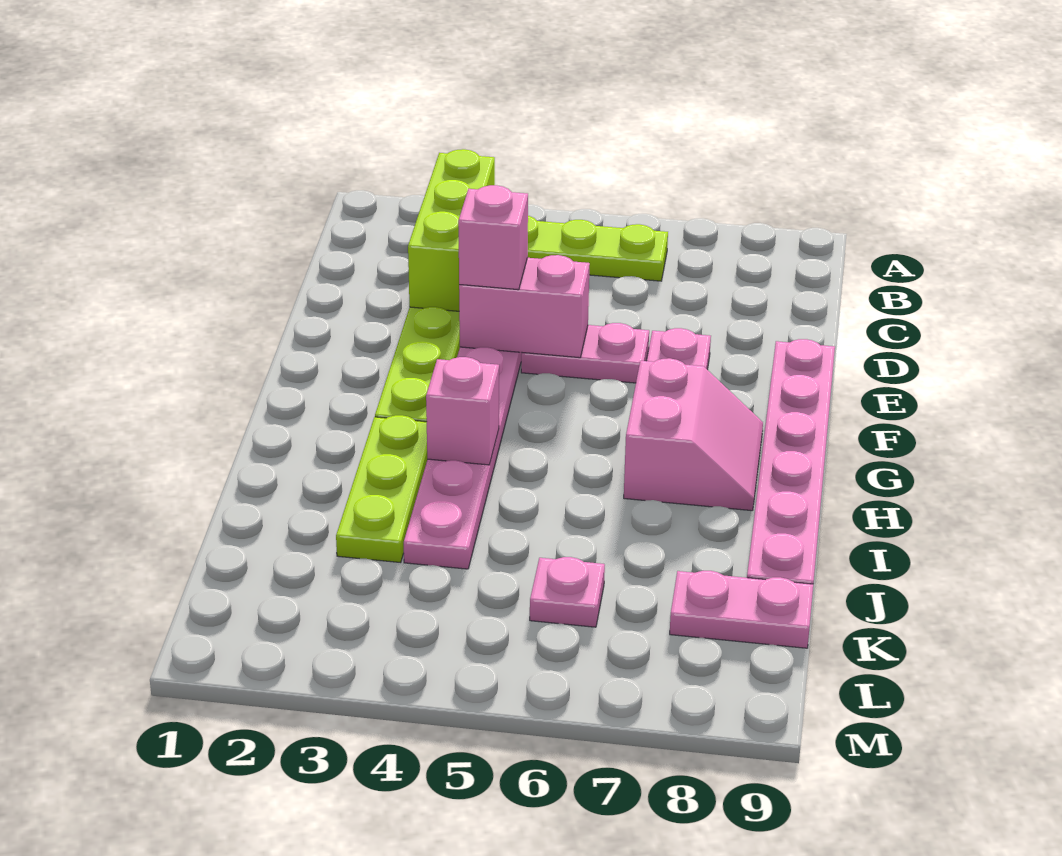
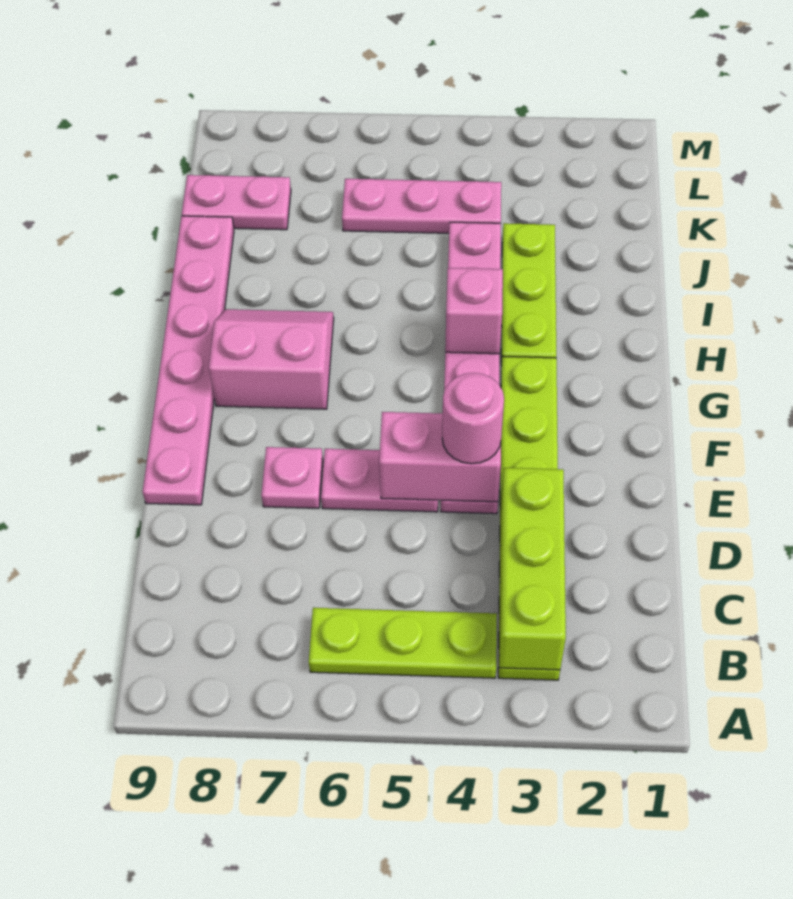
pink 1x1 brick [458,185,528,290] -> pink 1x1 round brick [442,373,504,464]
pink 2x2 slope [624,358,763,511] -> pink 2x2 slope turned to [209,309,334,409]
pink 1x1 plate [530,557,605,627] -> pink 1x3 plate [342,179,501,233]

